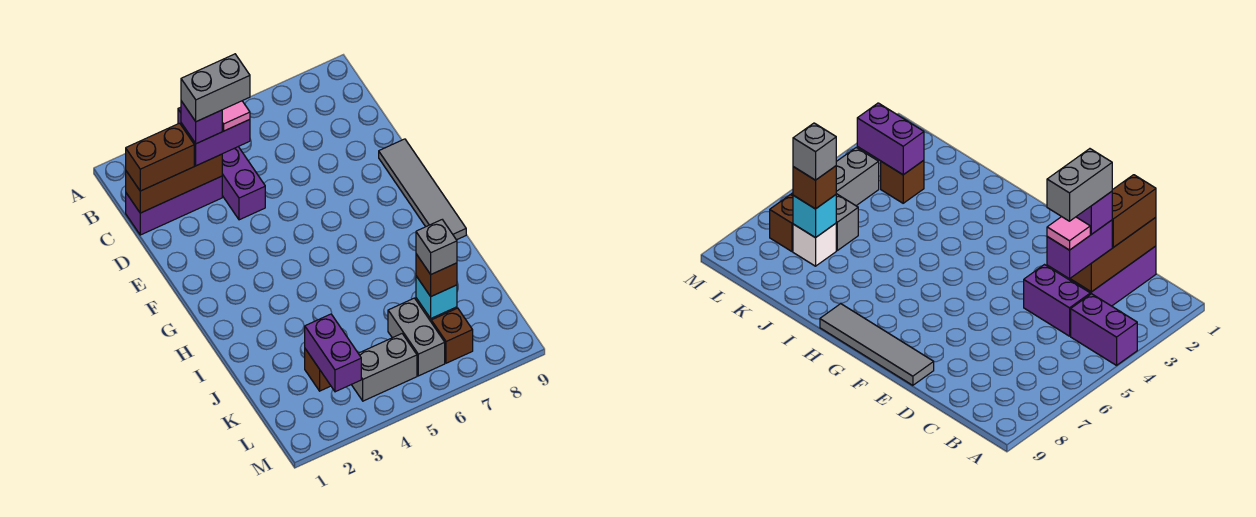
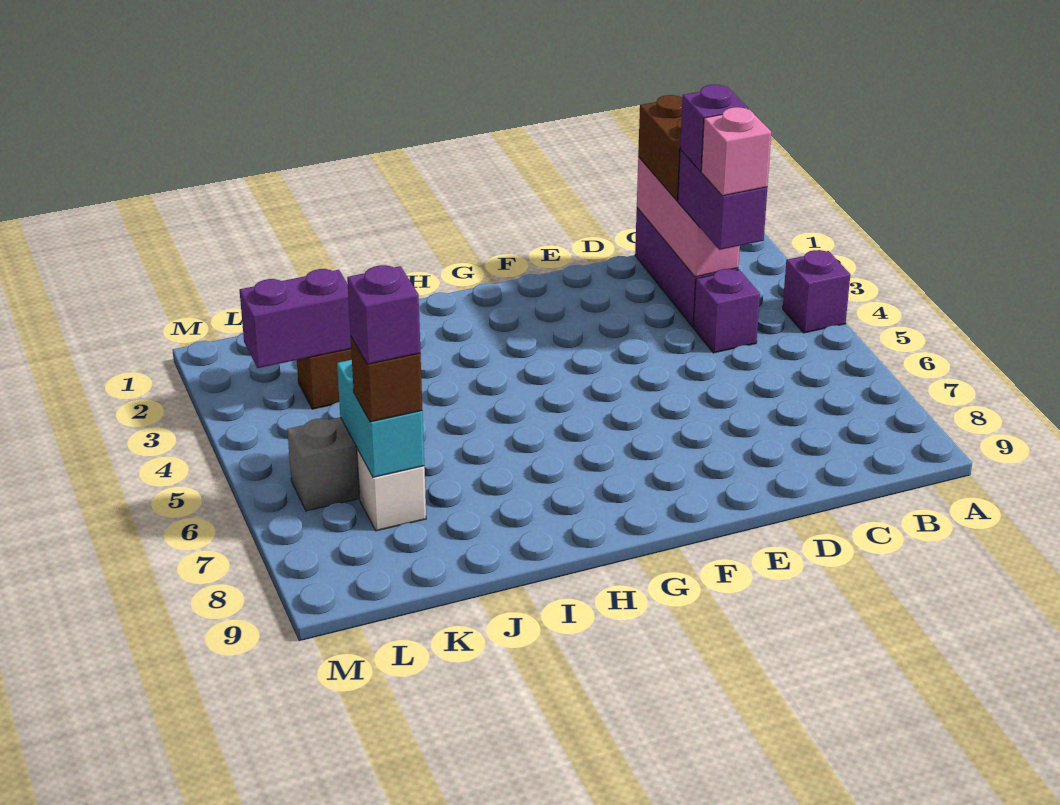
purple 1x2 brick [1071,294,1137,365] -> purple 1x1 brick [783,250,850,333]
brown 1x3 brick [126,154,222,213] -> pink 1x3 brick [637,157,740,277]
grey 1x2 brick [181,54,250,122] -> none
purple 1x2 brick [222,147,265,220] -> purple 1x1 brick [693,269,760,353]
pink 1x1 tile [222,101,250,131] -> pink 1x1 brick [701,107,771,196]
grey 1x4 tile [379,139,466,240] -> none
cyan 1x1 brick [416,276,457,318] -> cyan 1x2 brick [337,360,424,477]
grey 1x1 brick [416,220,457,274] -> purple 1x1 brick [347,265,421,364]
grey 1x2 brick [352,334,417,401] -> none
brown 1x1 brick [431,308,473,363] -> none

